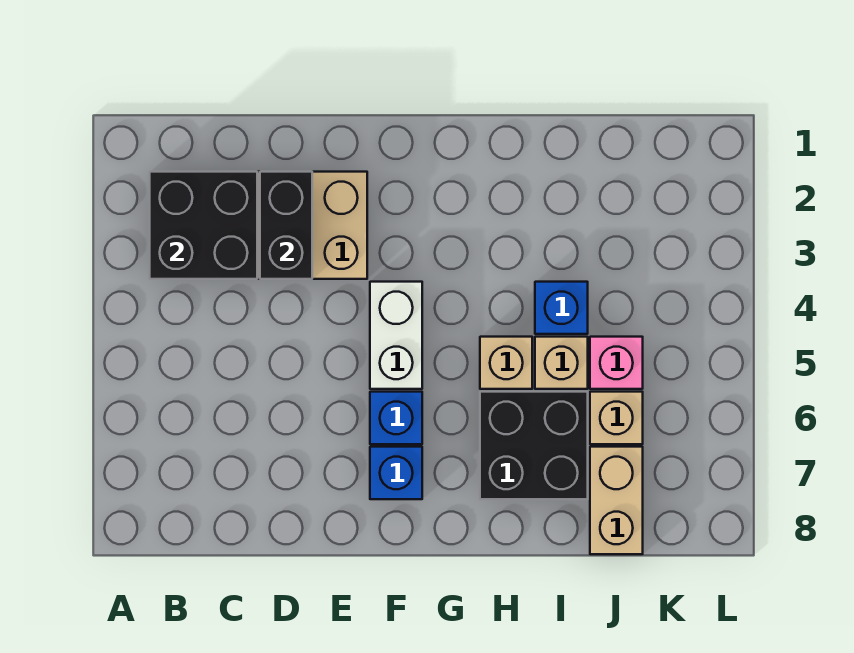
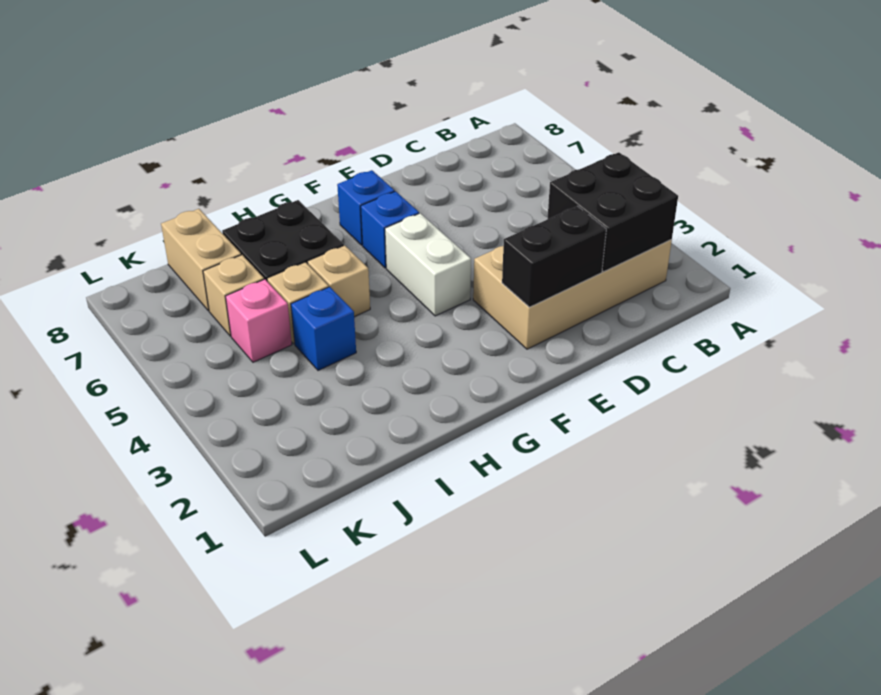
black 1x2 brick [260,172,312,279] -> black 1x2 brick turned to [502,206,606,307]

